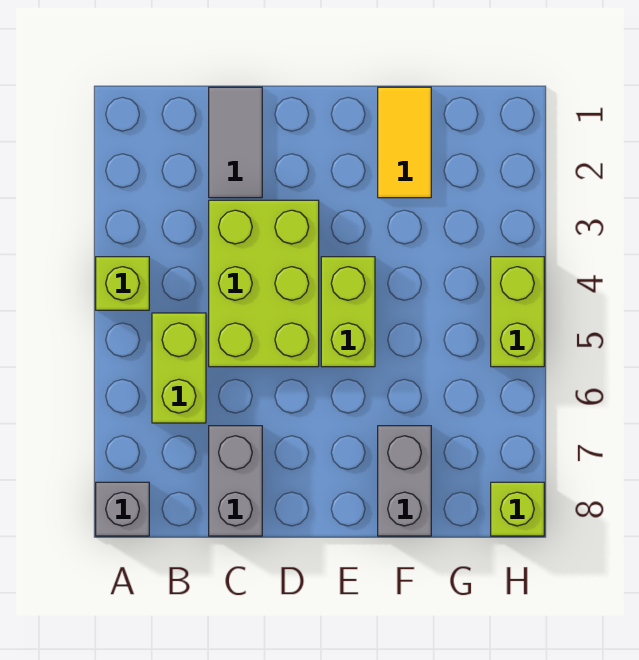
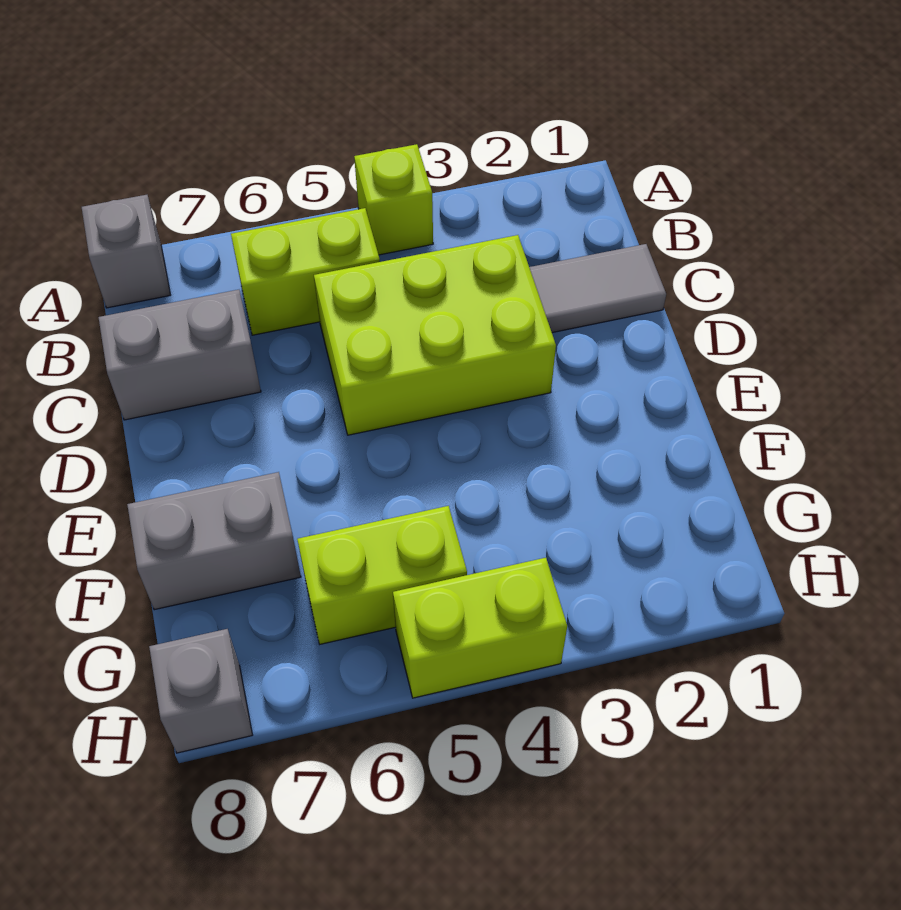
lime 1x2 brick [321,257,375,367] -> lime 1x2 brick moved to [297,506,467,644]
yellow 1x2 tile [378,87,431,198] -> none
lime 1x1 brick [491,482,544,536] -> grey 1x1 brick [149,629,252,753]

